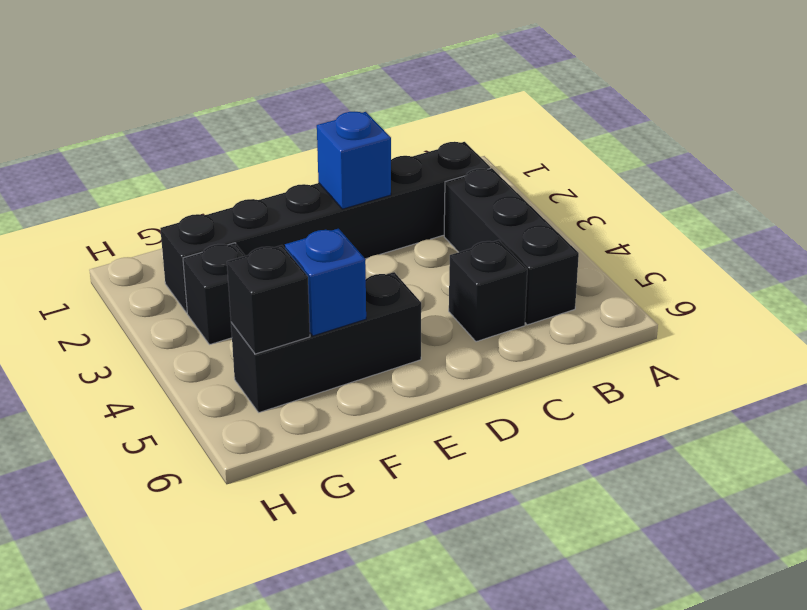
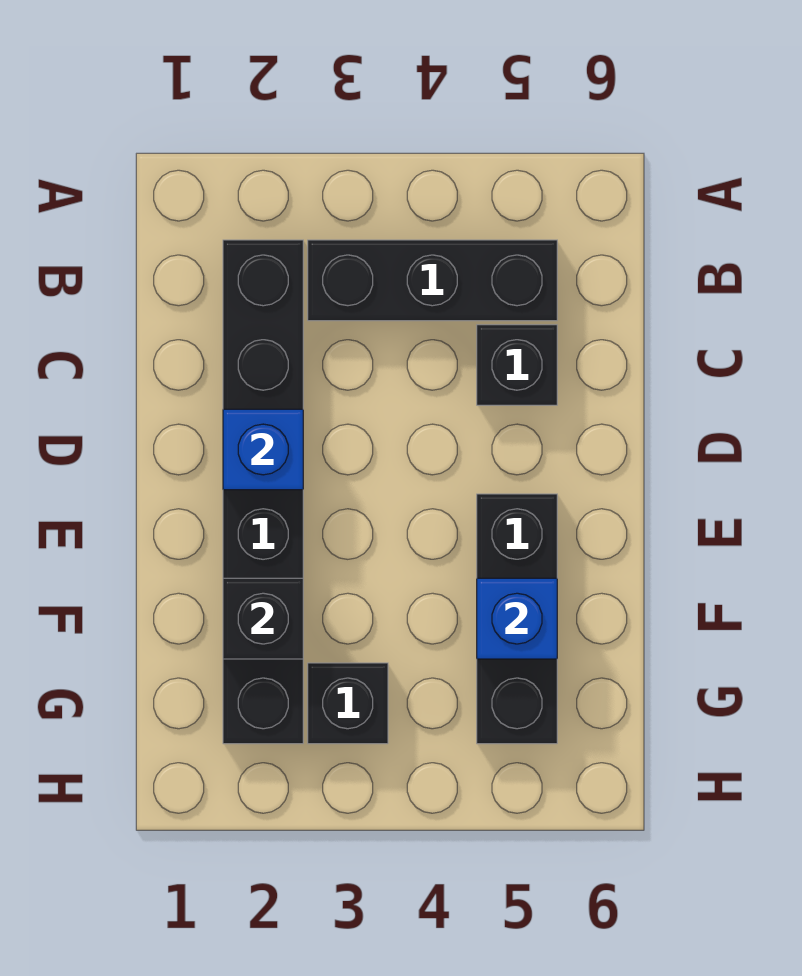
black 1x1 brick [227,245,310,354] -> black 1x1 brick moved to [223,578,303,659]

